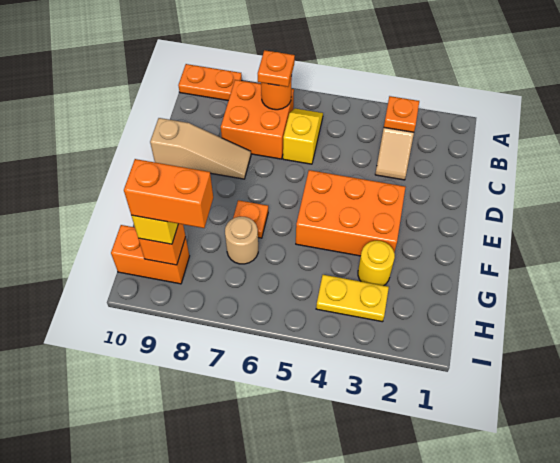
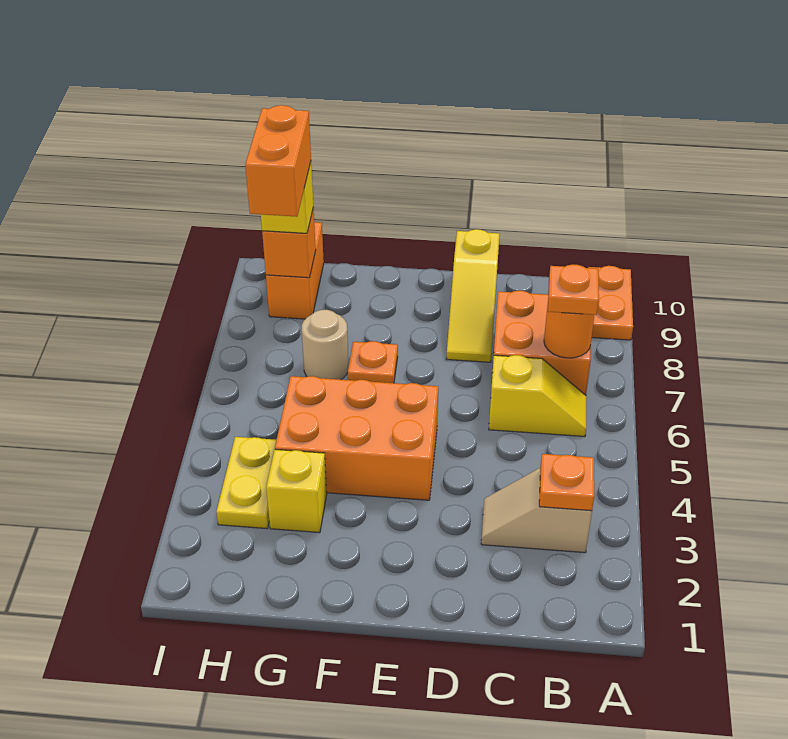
tan 1x3 slope [150,118,251,179] -> yellow 1x3 slope [446,229,500,362]
orange 2x3 brick [296,170,406,256] -> orange 2x3 brick turned to [275,376,438,500]
yellow 1x1 round brick [358,241,395,286] -> yellow 1x1 brick [266,449,327,533]

